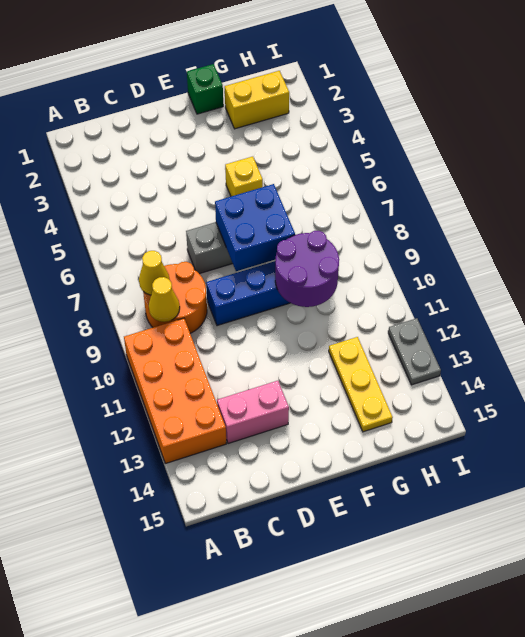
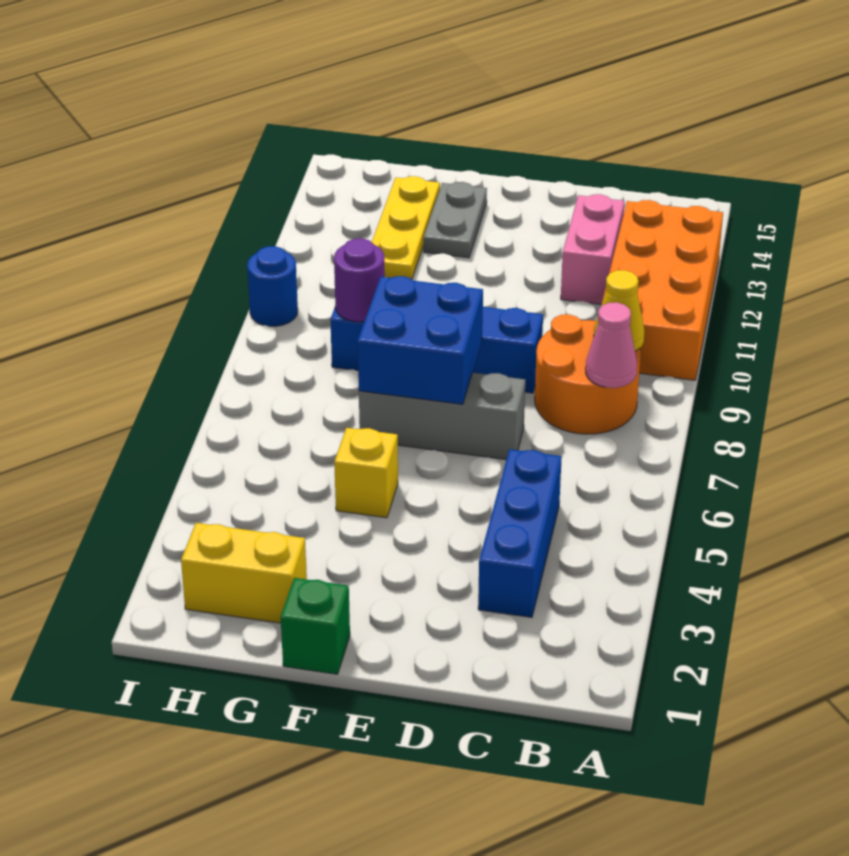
yellow 1x1 cone [139,251,170,295] -> pink 1x1 cone [586,302,637,388]
none -> blue 1x3 brick [478,449,562,617]
pink 1x2 brick [217,381,289,444] -> pink 1x2 brick turned to [561,194,624,305]
purple 2x2 round brick [275,231,339,307] -> purple 1x1 round brick [334,238,385,322]
none -> blue 1x1 round brick [247,246,298,326]
grey 1x2 plate [388,318,441,385] -> grey 1x2 plate moved to [424,182,487,258]

